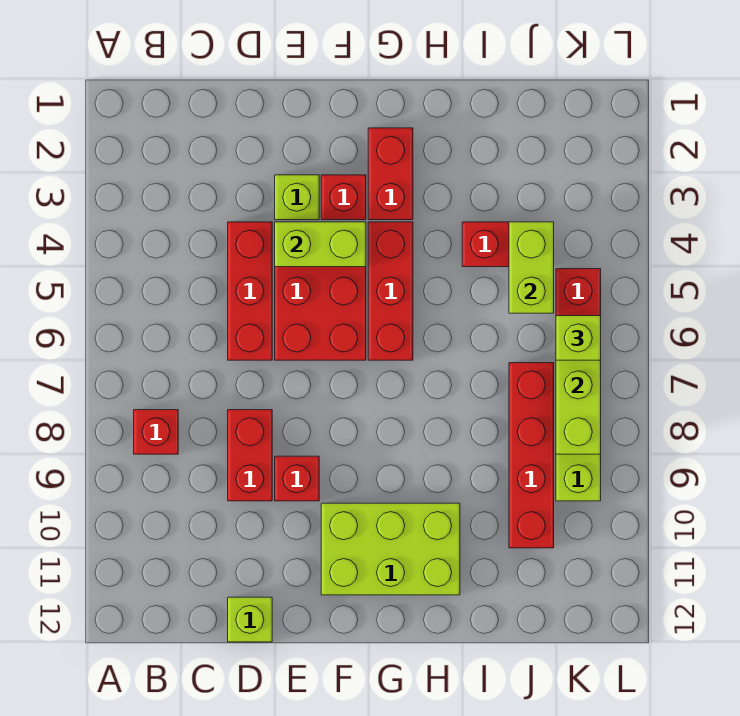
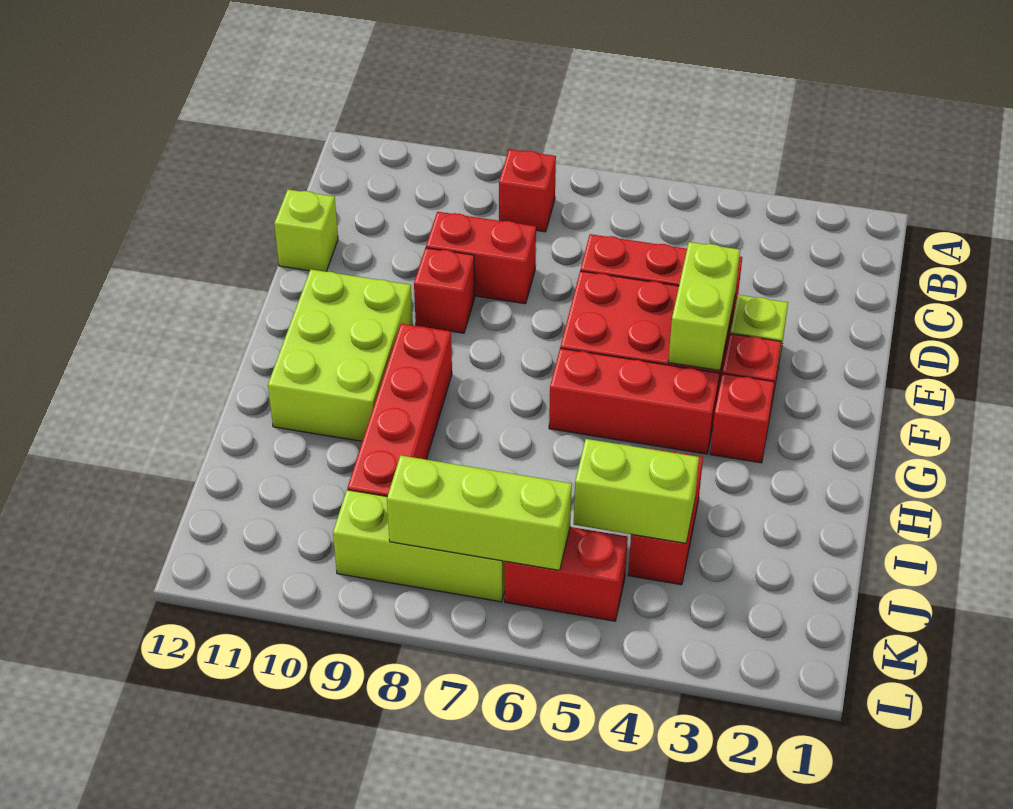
red 1x2 brick [368,128,413,220] -> red 1x1 brick [710,373,774,463]
red 1x4 brick [509,363,554,548] -> red 1x4 brick turned to [348,324,452,497]
lime 1x1 brick [556,316,601,360] -> none

